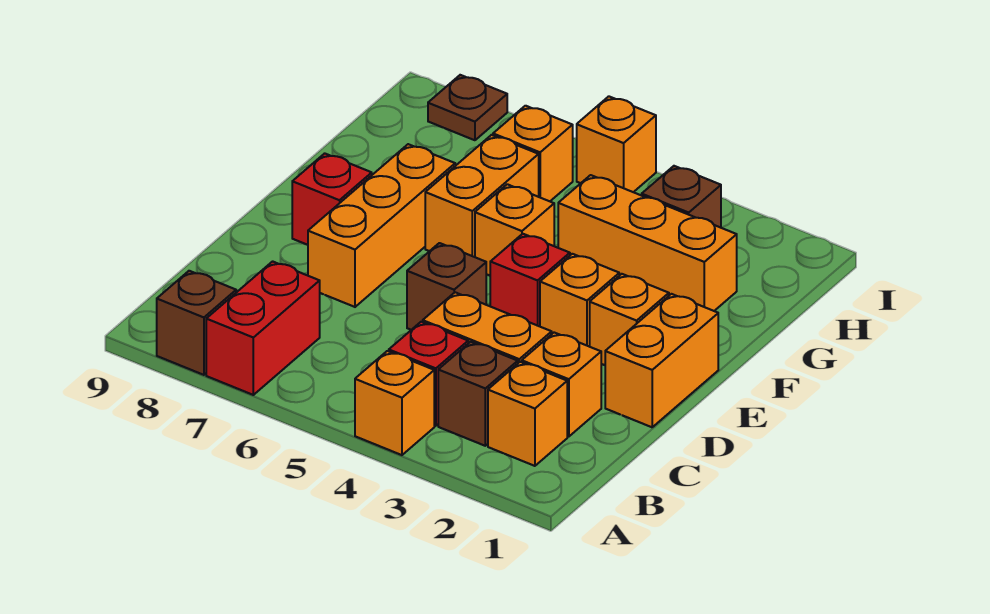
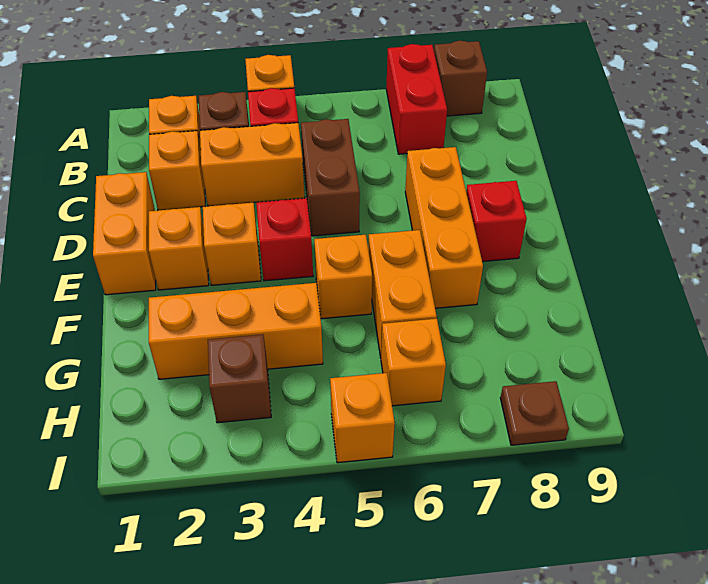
brown 1x1 brick [407,243,486,330] -> brown 1x2 brick [301,119,360,236]

